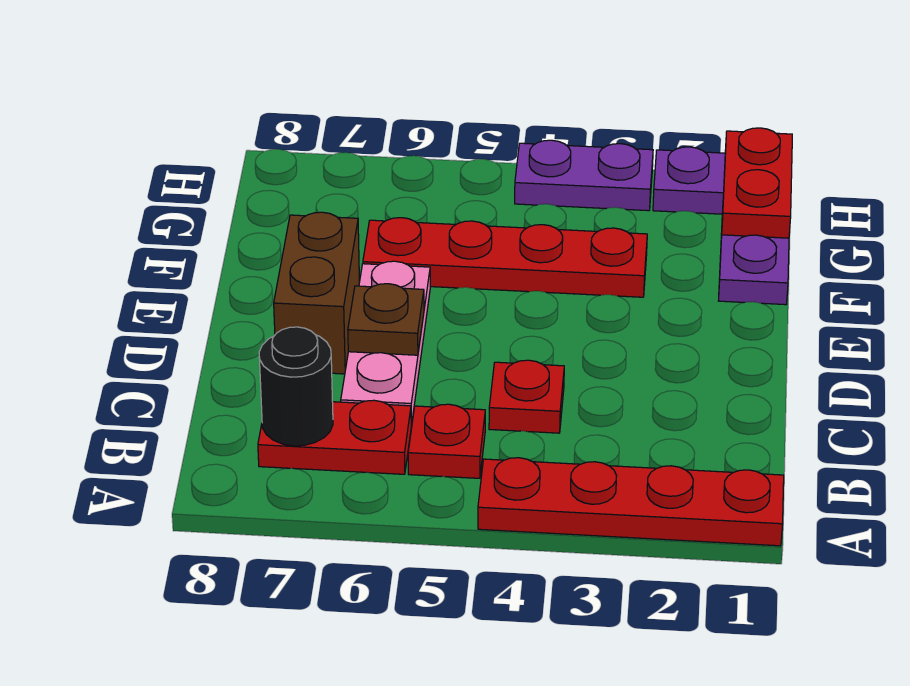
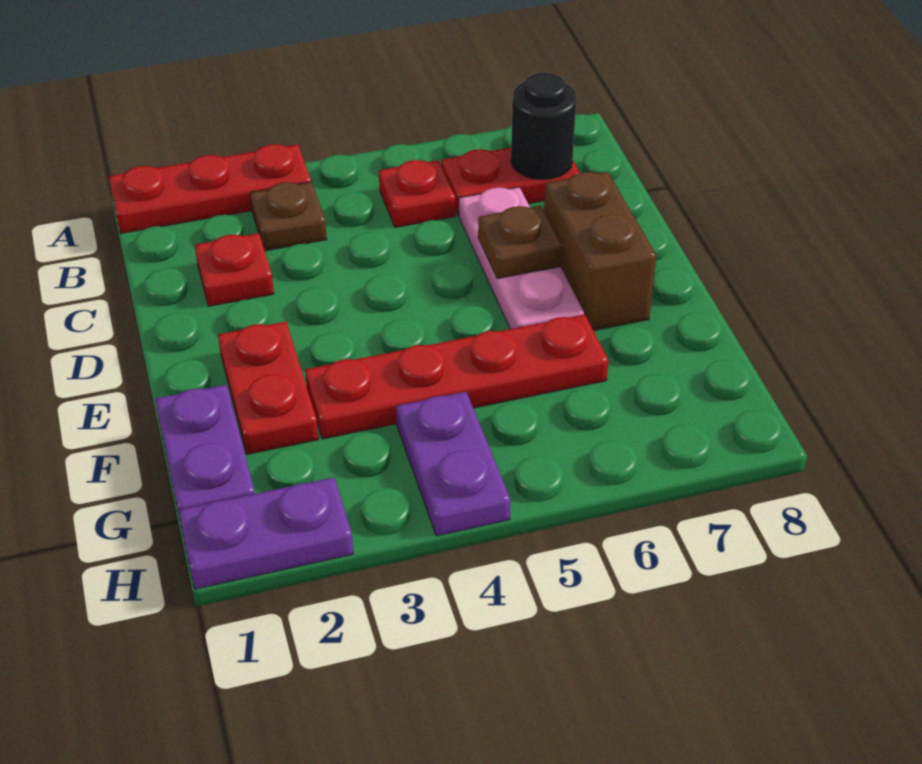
red 1x4 plate [478,458,784,546] -> red 1x3 plate [109,144,311,233]
none -> brown 1x1 plate [250,182,327,251]
red 1x1 plate [489,360,564,433] -> red 1x1 plate moved to [195,233,274,306]
red 1x2 plate [722,128,792,238] -> red 1x2 plate moved to [218,322,318,454]
purple 1x2 plate [515,140,653,211] -> purple 1x2 plate turned to [396,392,511,536]

